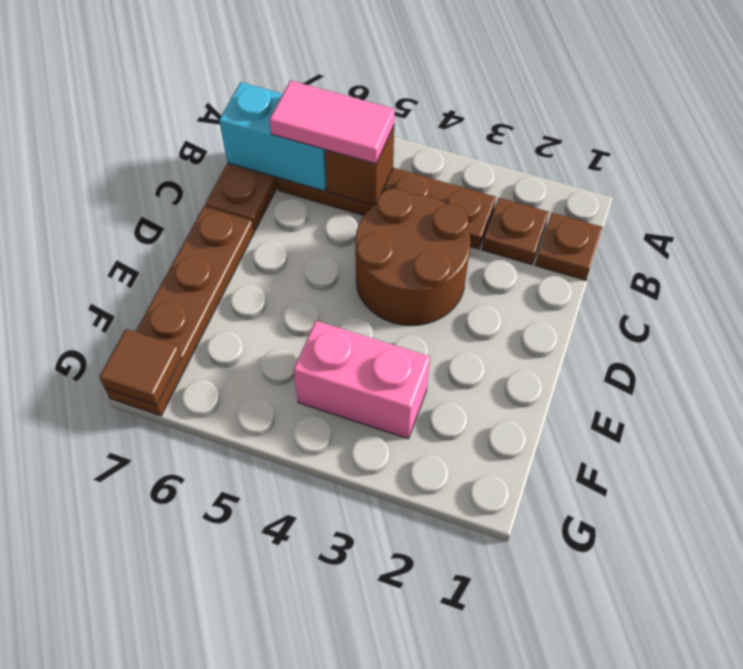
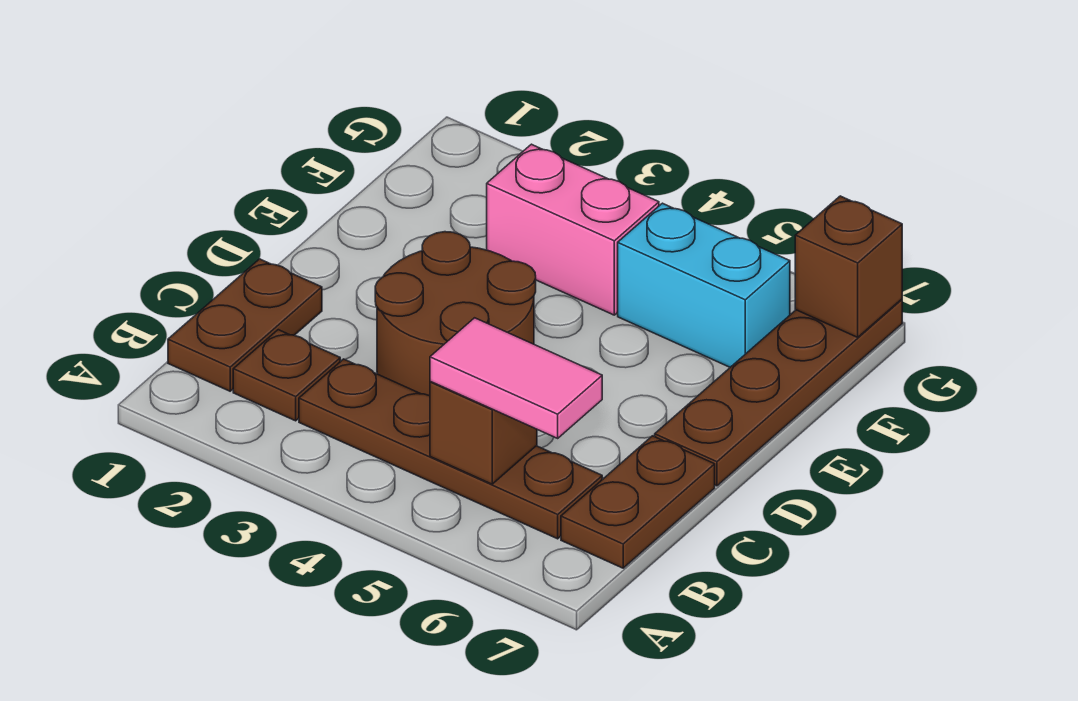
brown 1x1 plate [535,213,603,280] -> brown 1x2 plate [168,259,322,391]
cyan 1x2 brick [219,82,327,191] -> cyan 1x2 brick moved to [618,203,790,367]
brown 1x1 tile [99,329,182,405] -> brown 1x1 brick [795,196,902,337]

